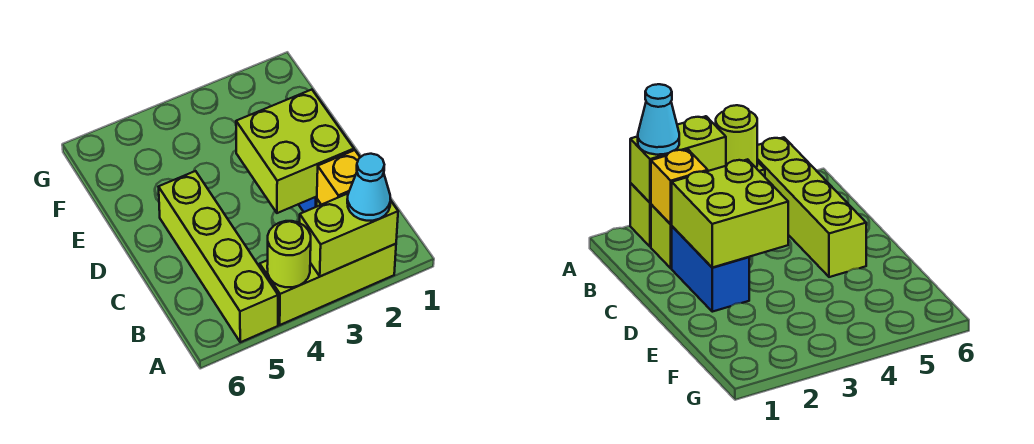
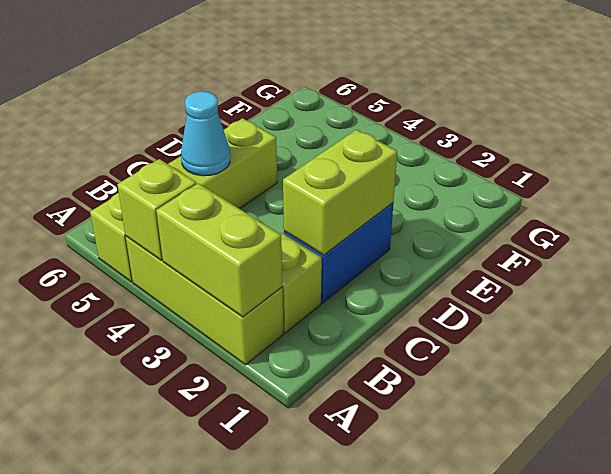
cyan 1x1 cone [347,154,391,221] -> cyan 1x1 cone moved to [181,91,230,176]
lime 1x1 round brick [267,221,311,287] -> lime 1x1 brick [117,159,197,260]
yellow 1x1 brick [317,150,360,205] -> none
lime 2x2 brick [236,90,354,213] -> lime 1x2 brick [283,130,397,255]

